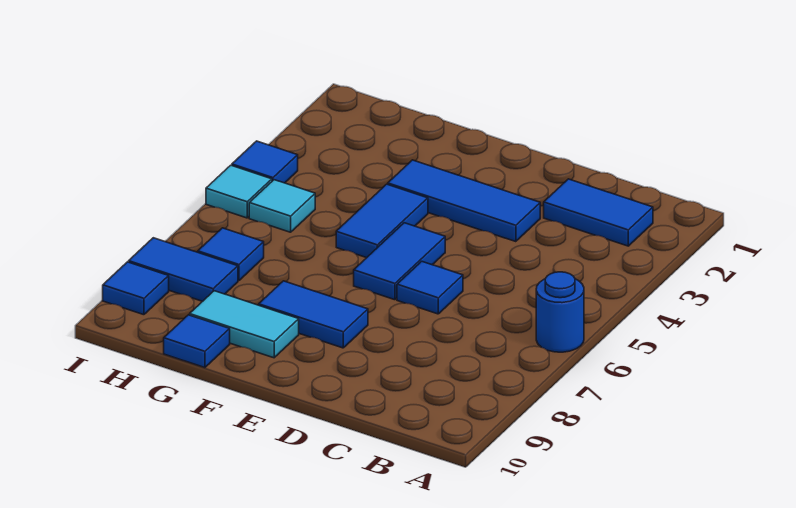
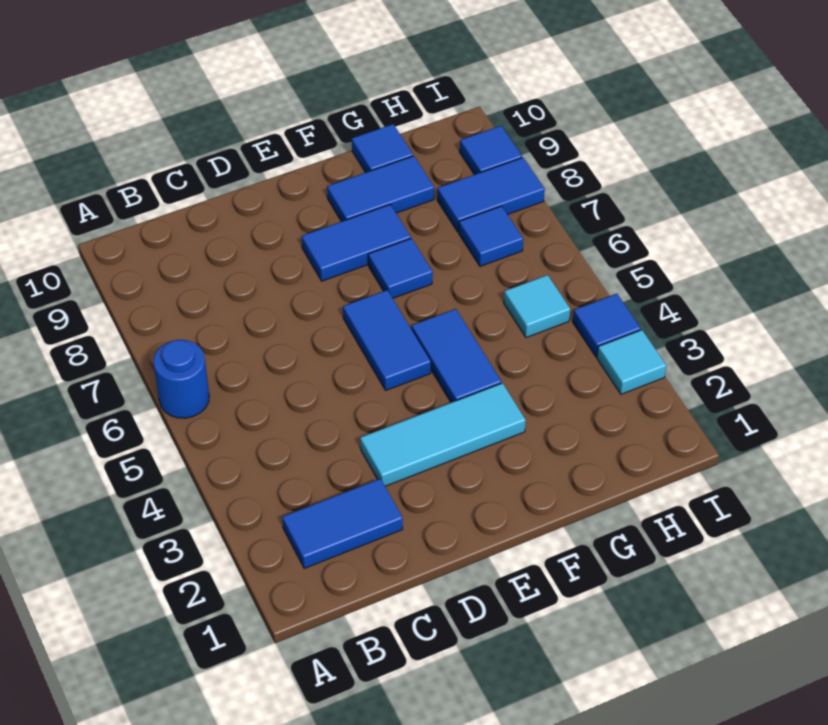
blue 1x3 tile [388,160,540,242] -> cyan 1x3 tile [360,383,526,486]
blue 1x1 tile [397,261,463,314] -> blue 1x1 tile moved to [368,238,433,298]
cyan 1x2 tile [190,291,299,358] -> blue 1x2 tile [327,156,434,222]
cyan 1x1 tile [206,165,272,218] -> cyan 1x1 tile moved to [597,330,666,394]

